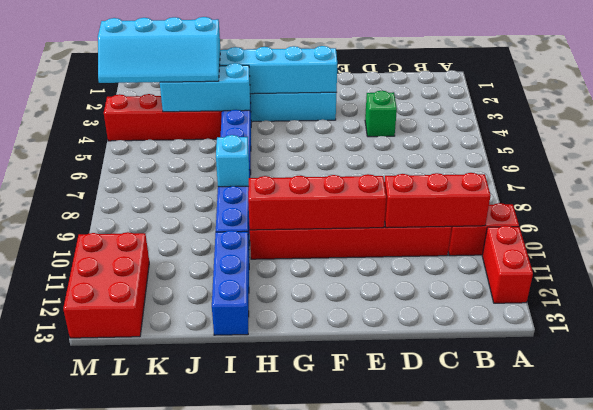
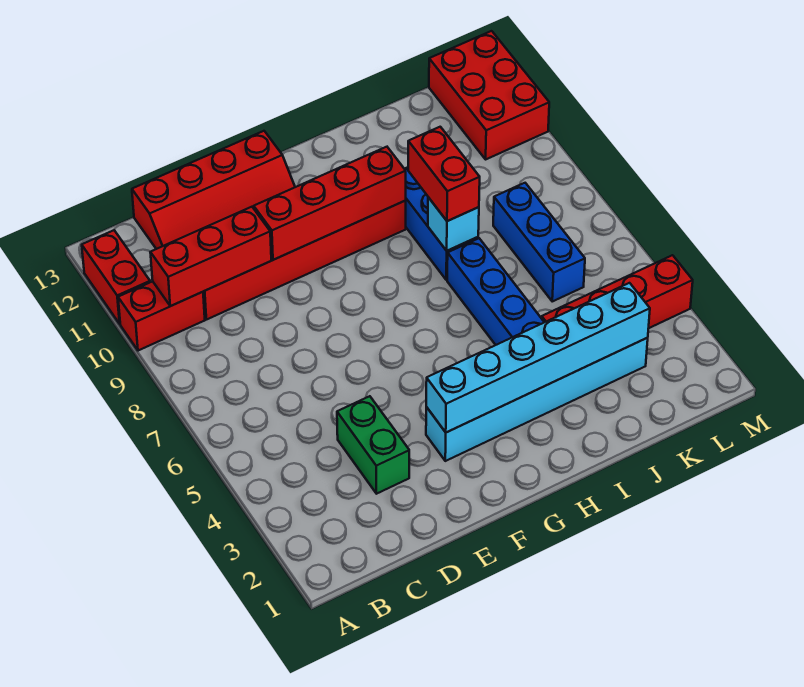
none -> red 2x4 slope [132,131,295,249]
green 1x1 brick [365,91,397,137] -> green 1x2 brick [337,396,409,494]
cyan 1x3 brick [160,63,250,112] -> none
none -> red 1x2 brick [408,127,480,221]
blue 1x3 brick [212,230,249,335] -> blue 1x3 brick moved to [493,183,585,301]
cyan 2x4 slope [98,17,220,83] -> none

